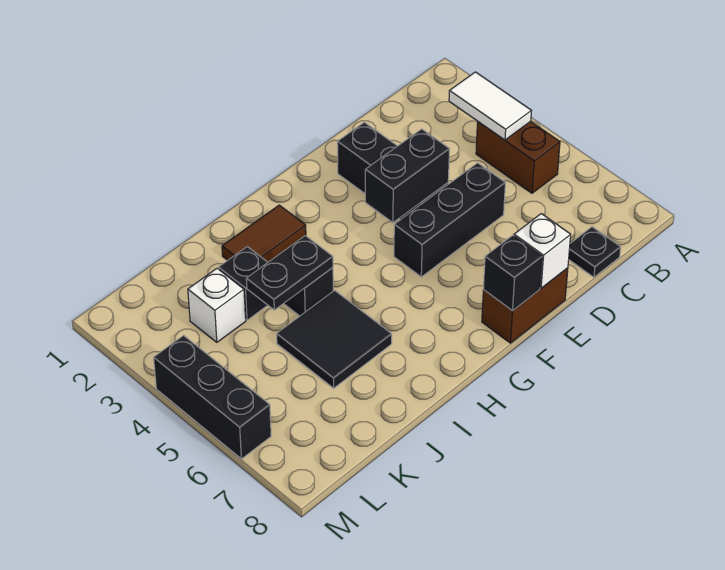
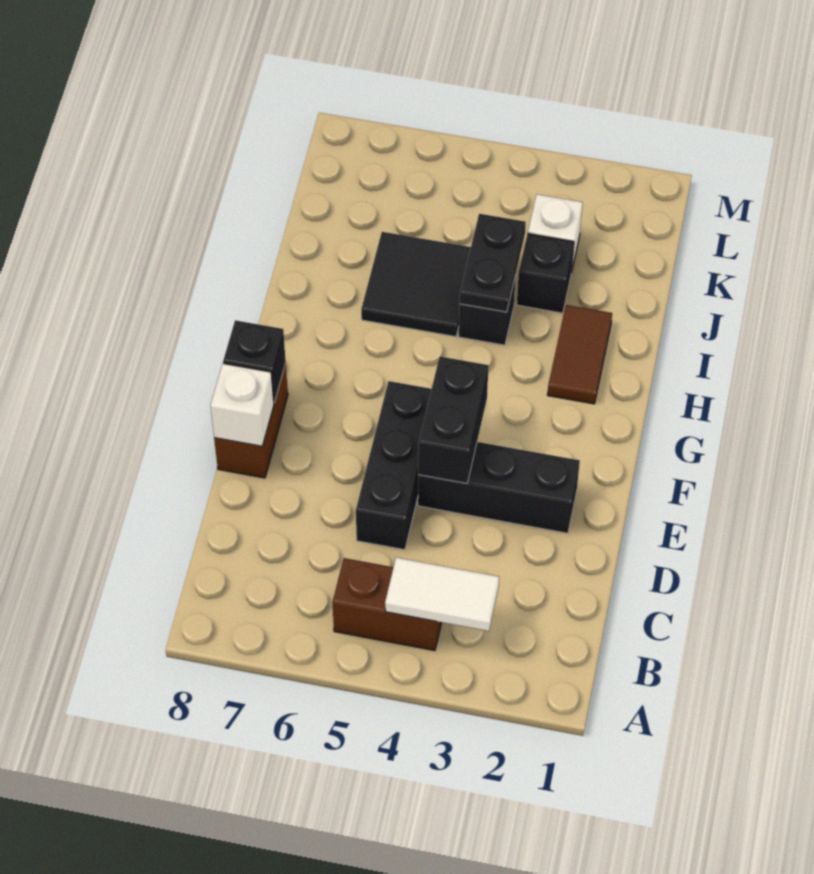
black 1x1 plate [569,227,621,277] -> none
black 1x3 brick [154,335,271,459] -> none

